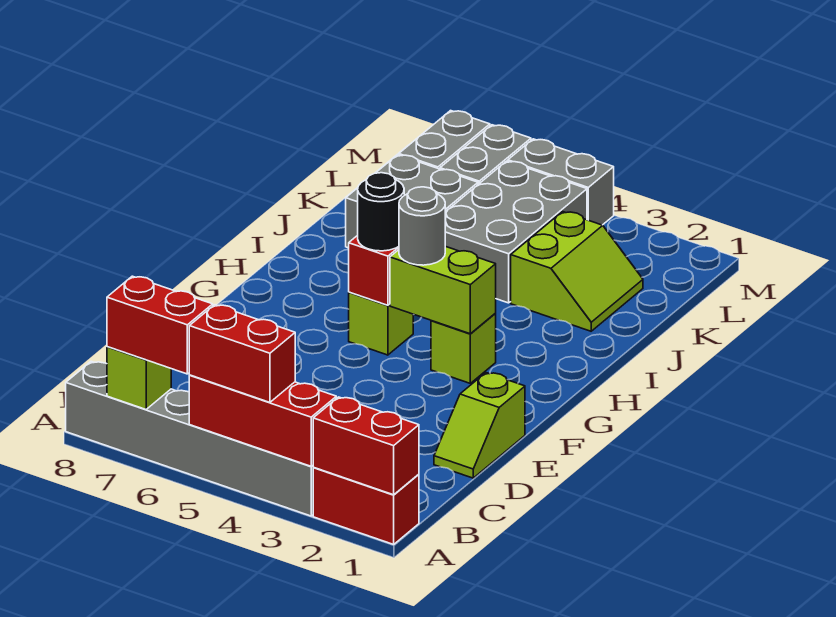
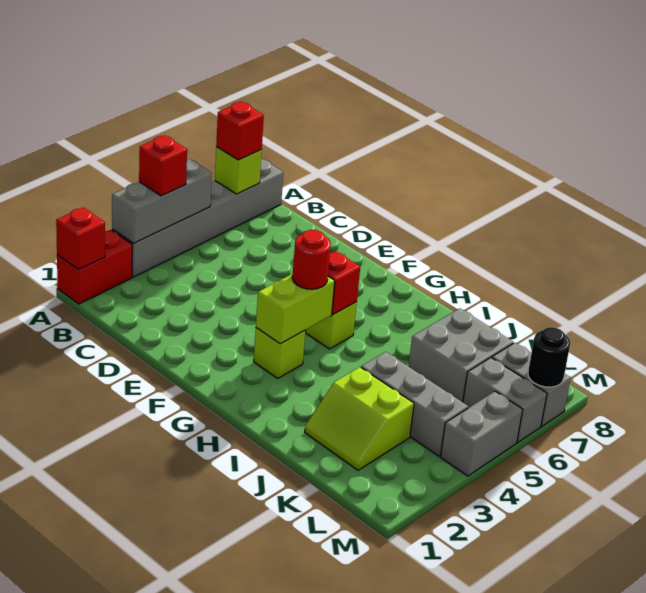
red 1x2 brick [313,397,419,495] -> red 1x1 brick [56,207,105,270]
red 1x3 brick [189,375,336,466] -> grey 1x3 brick [112,159,212,243]
red 1x2 brick [189,305,295,402] -> red 1x1 brick [139,135,187,196]
red 1x2 brick [107,276,213,374] -> red 1x1 brick [216,102,264,160]
lime 1x2 slope [434,373,525,478] -> none
grey 1x1 round brick [399,187,445,265] -> red 1x1 round brick [292,230,331,289]
black 1x1 round brick [358,173,404,251] -> black 1x1 round brick moved to [528,327,570,387]
grey 2x3 brick [445,161,587,303] -> grey 1x3 brick [361,352,468,456]

